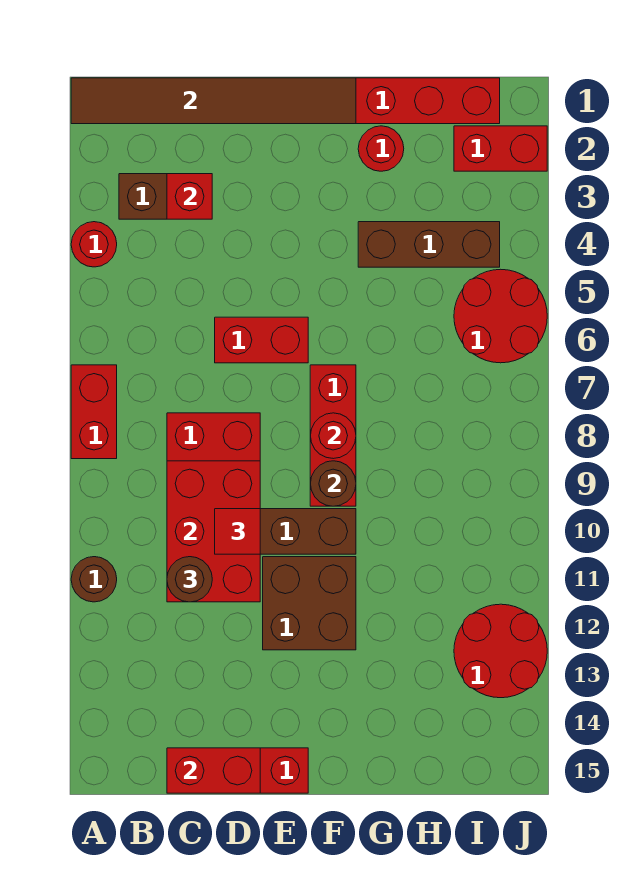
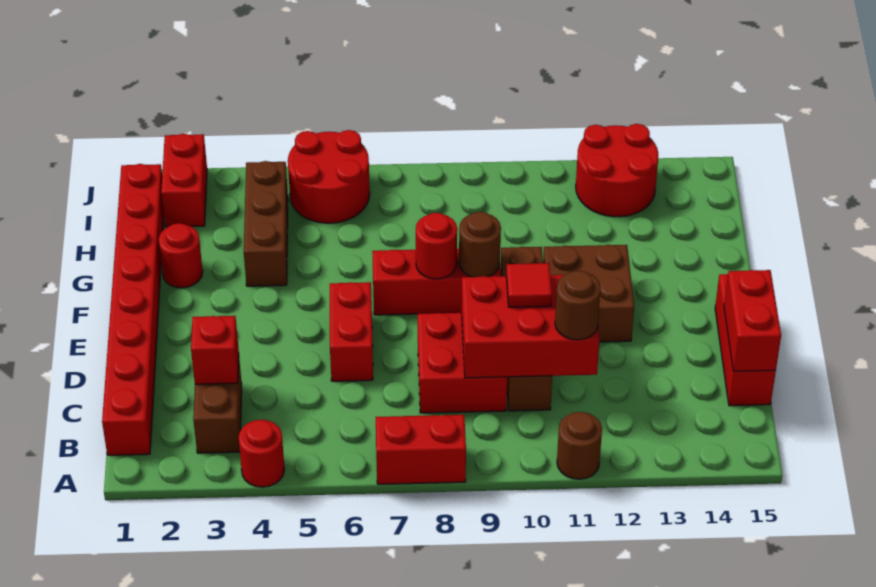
brown 1x6 tile [71,78,356,124] -> none

